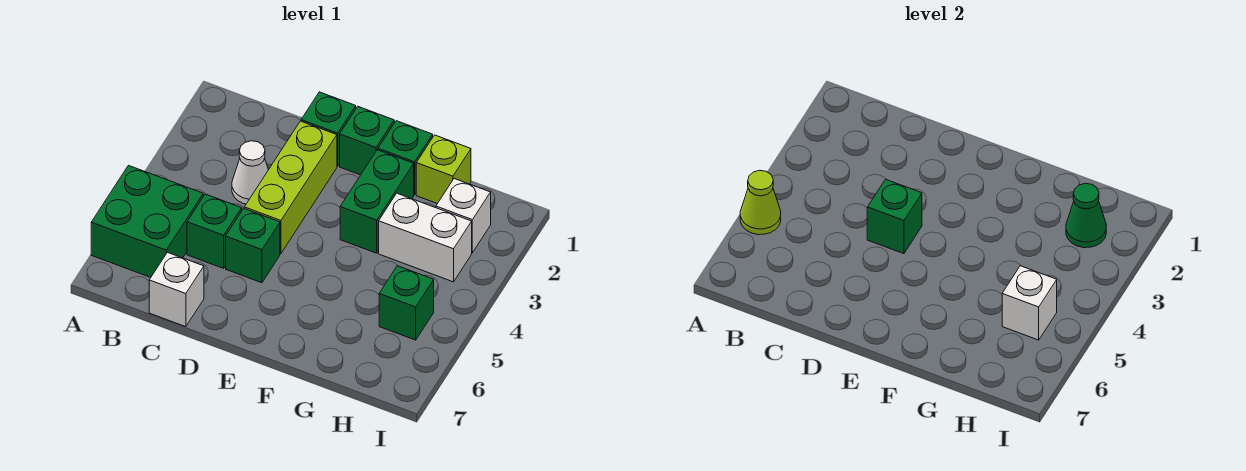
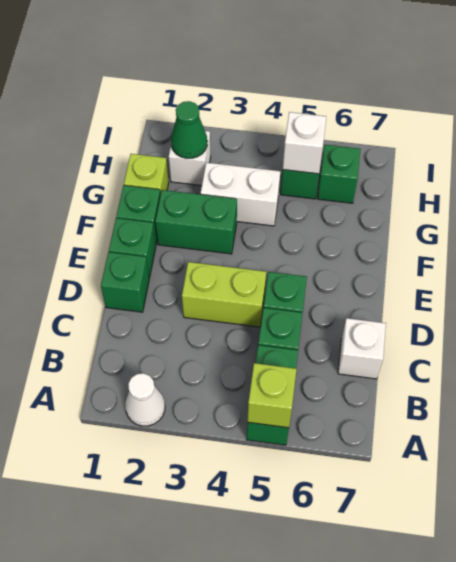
green 2x2 brick [91,166,203,277] -> green 1x2 brick [247,345,298,445]
lime 1x1 cone [740,170,781,235] -> lime 1x1 brick [247,363,296,428]
white 1x1 cone [232,141,268,204] -> white 1x1 cone moved to [125,373,165,426]
lime 1x3 brick [244,121,337,254] -> lime 1x2 brick [182,262,266,327]
green 1x1 brick [867,179,922,254] -> green 1x1 brick moved to [318,145,361,203]
white 1x2 brick [379,193,472,282] -> white 1x2 brick turned to [201,163,280,226]

